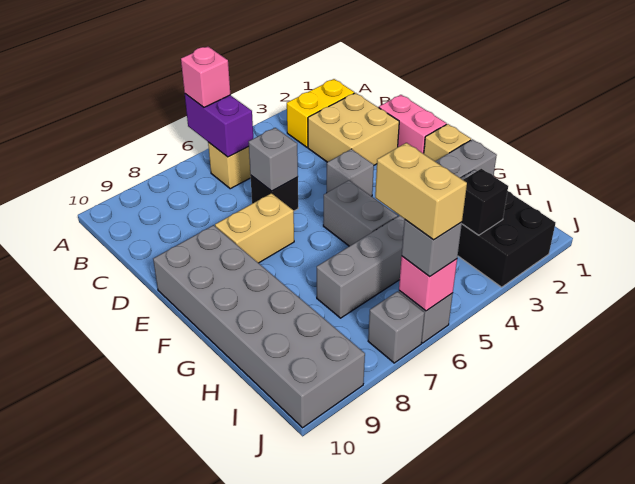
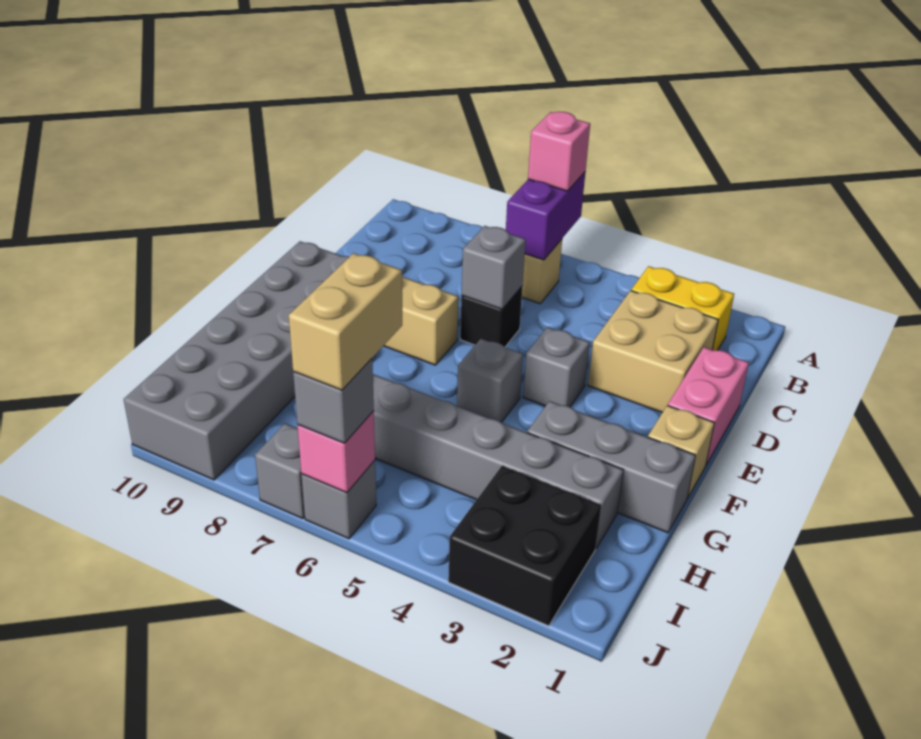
grey 1x2 brick [323,180,398,246] -> grey 1x1 brick [457,339,523,422]
black 1x1 brick [462,169,508,235] -> none

